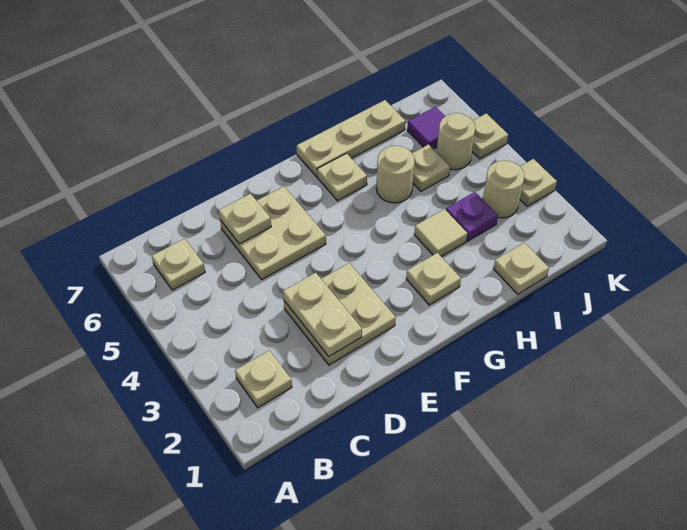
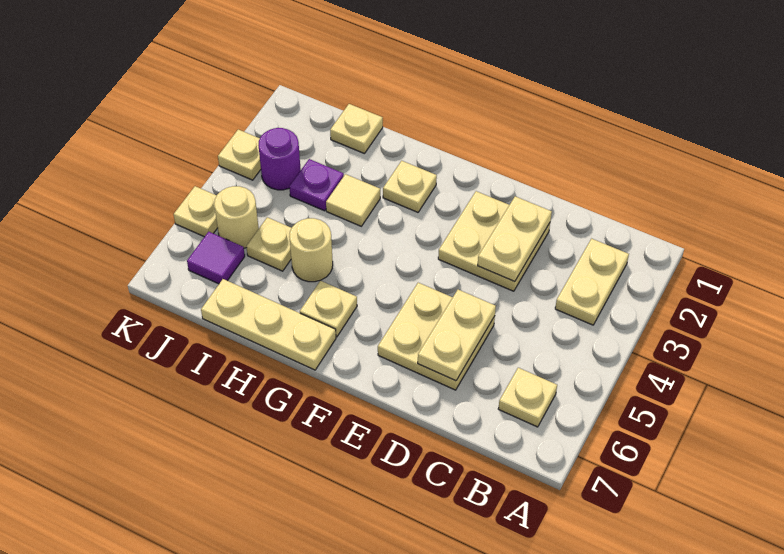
tan 1x1 plate [235,350,292,408] -> tan 1x2 plate [555,239,629,325]
tan 1x1 plate [219,194,271,244] -> tan 1x2 plate [418,290,496,381]
tan 1x1 round brick [483,161,524,218] -> purple 1x1 round brick [258,128,301,190]

